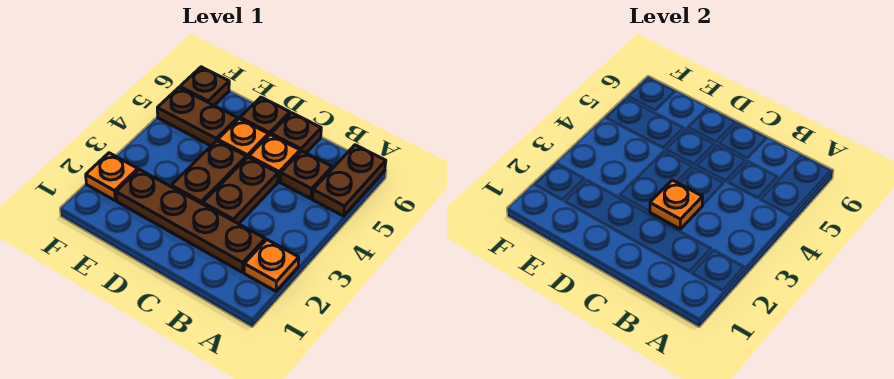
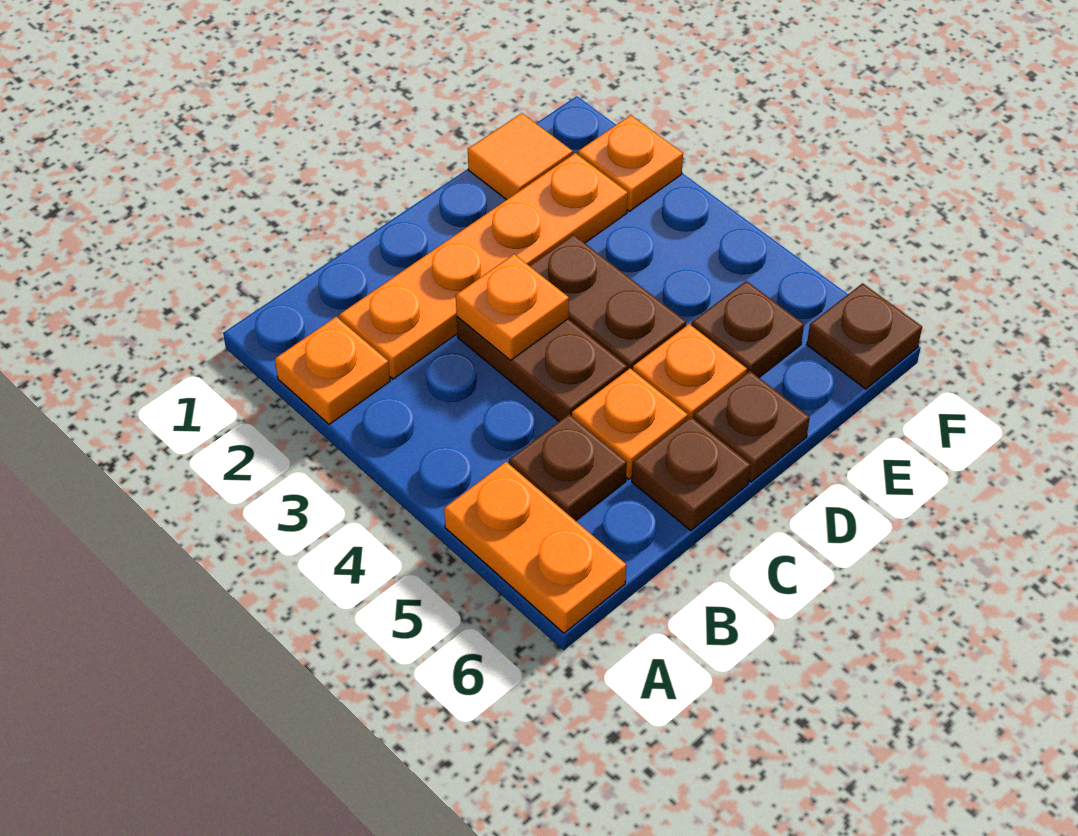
brown 1x2 plate [313,145,386,216] -> orange 1x2 plate [444,462,626,633]
brown 1x4 plate [116,169,265,272] -> orange 1x4 plate [339,153,628,379]
none -> orange 1x1 tile [468,113,573,200]
brown 1x2 plate [157,88,238,146] -> brown 1x1 plate [692,281,804,377]

